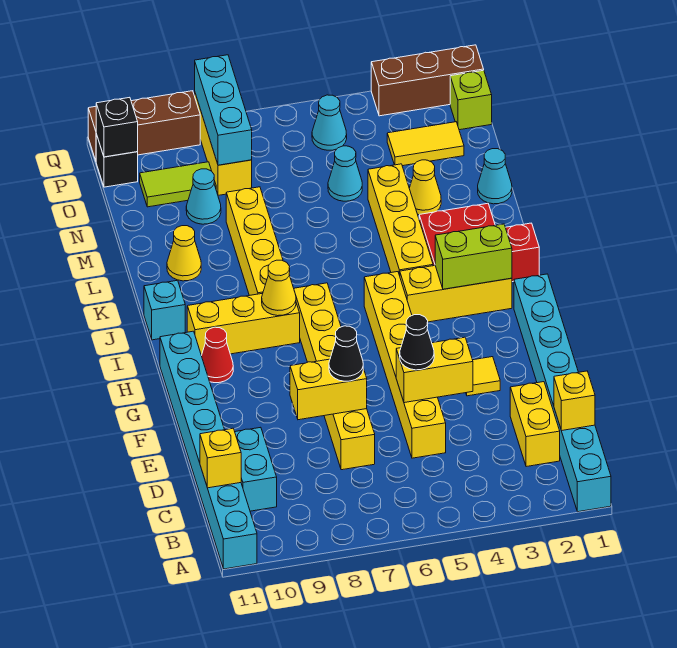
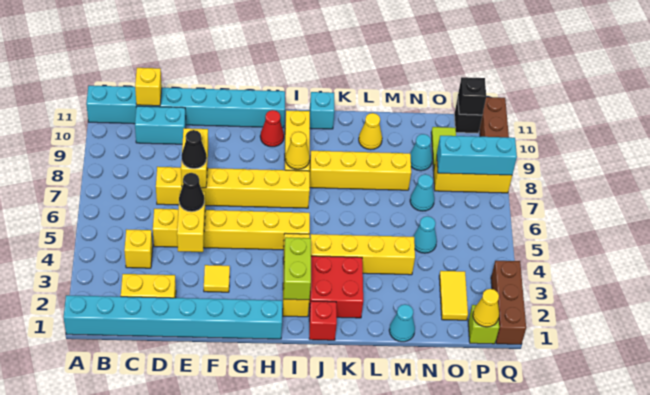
yellow 1x1 brick [554,371,595,431] -> yellow 1x1 brick moved to [124,229,153,268]
yellow 1x1 cone [409,160,441,215] -> yellow 1x1 cone moved to [473,289,499,327]
cyan 1x1 cone [312,95,347,150] -> cyan 1x1 cone moved to [410,174,434,211]

